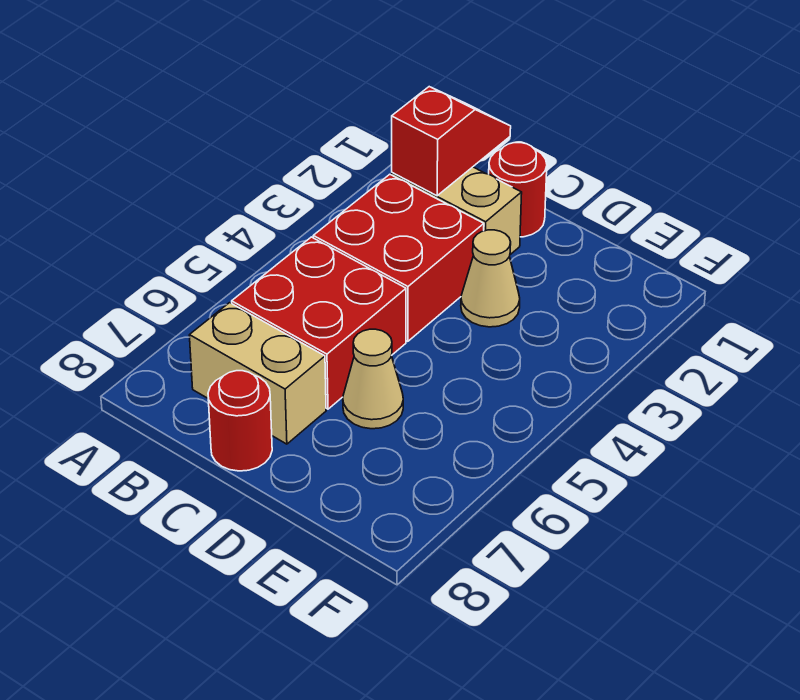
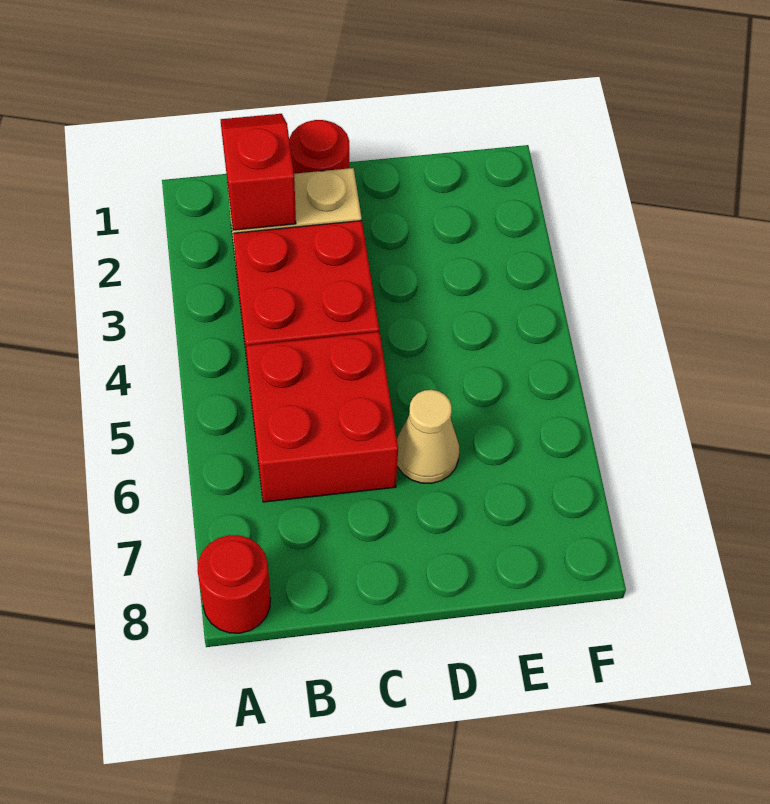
tan 1x2 brick [189,303,326,444] -> none
red 1x1 round brick [208,371,272,471] -> red 1x1 round brick moved to [198,535,271,633]
tan 1x1 cone [461,230,520,327] -> none

